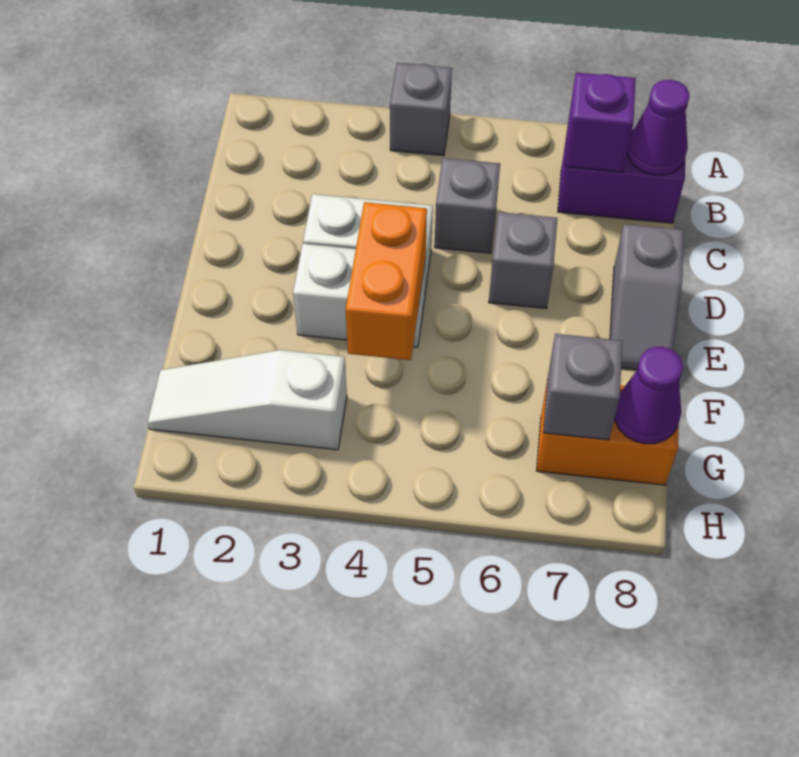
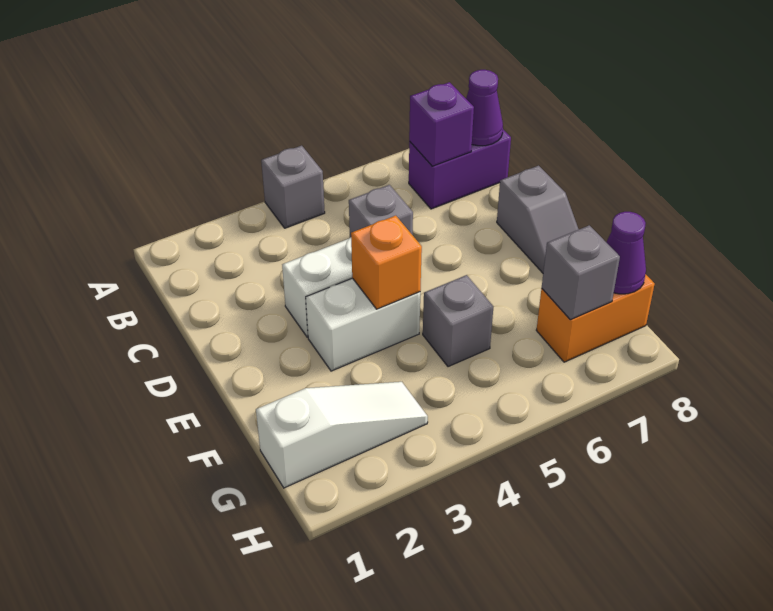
grey 1x1 brick [489,212,557,309] -> grey 1x1 brick moved to [423,275,493,367]
orange 1x2 brick [346,202,427,360] -> orange 1x1 brick [351,216,422,309]
white 1x3 slope [148,350,347,450] -> white 1x3 slope turned to [256,382,428,488]

